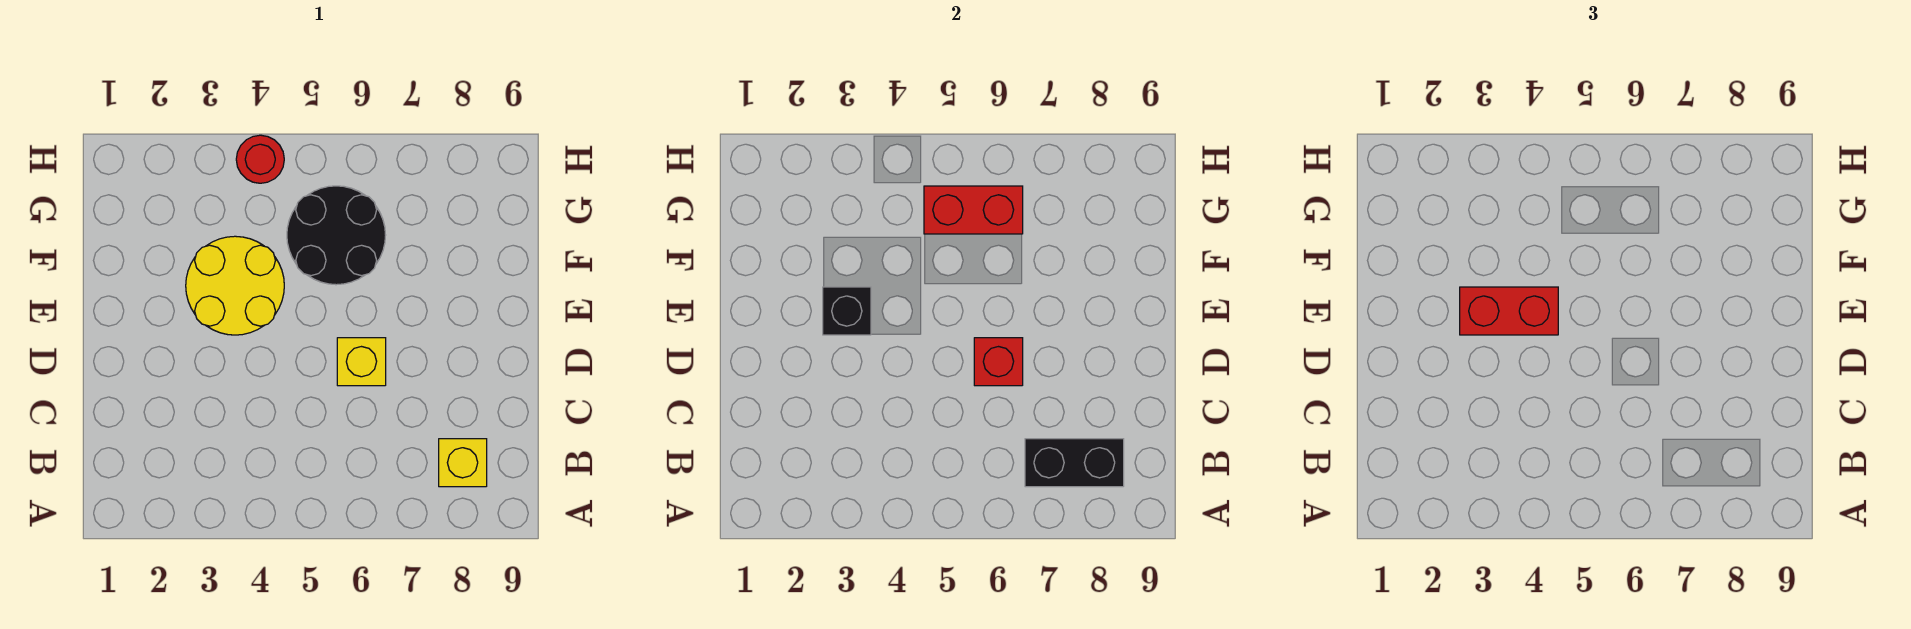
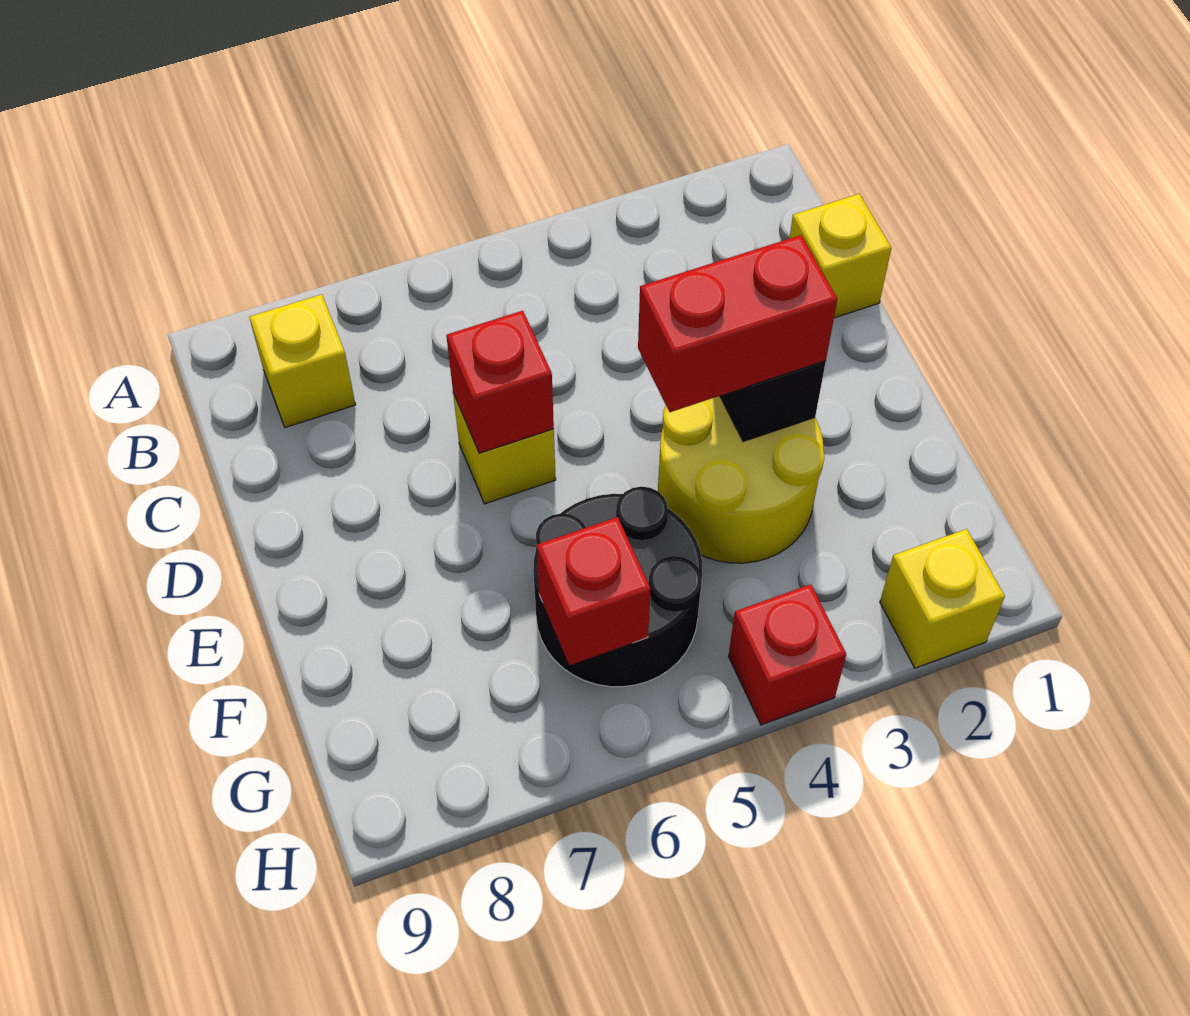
black 1x2 brick [1025,439,1124,487] -> none
none -> yellow 1x1 brick [789,194,892,318]
red 1x2 brick [924,186,1023,234] -> red 1x1 brick [536,517,651,665]
none -> yellow 1x1 brick [880,529,1005,668]
red 1x1 round brick [236,135,284,183] -> red 1x1 brick [728,584,846,725]

